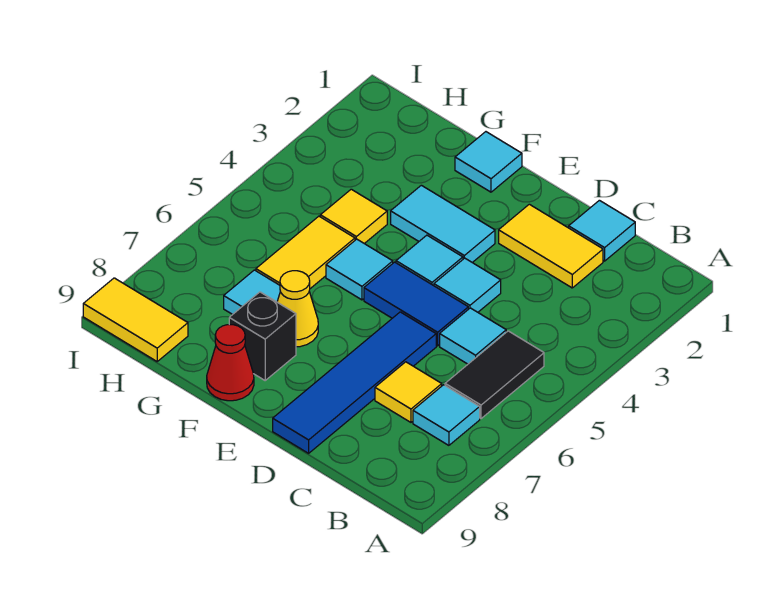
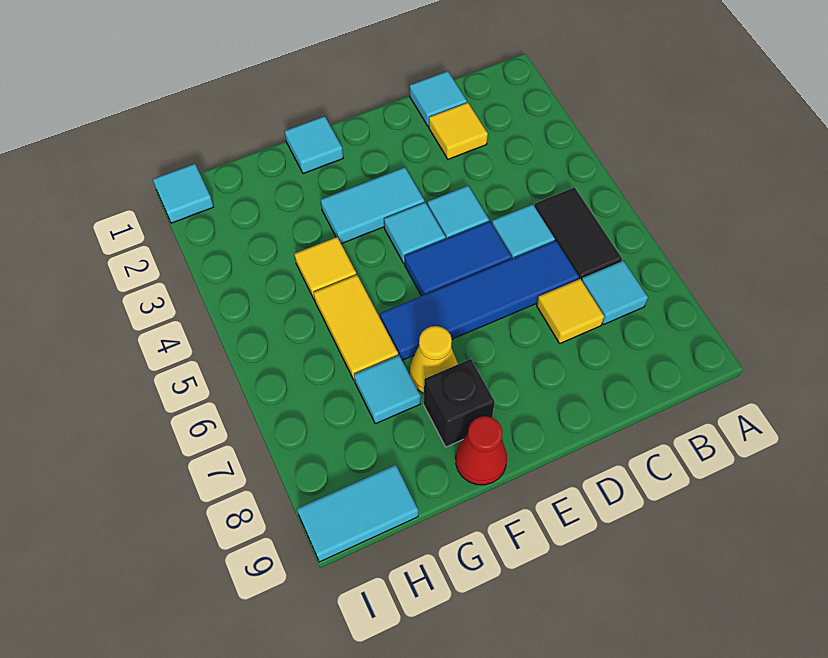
yellow 1x2 tile [499,204,603,288] -> yellow 1x1 tile [429,103,488,159]
blue 1x4 tile [273,312,436,453] -> blue 1x4 tile turned to [380,241,579,360]
cyan 1x1 tile [326,239,393,300] -> cyan 1x1 tile moved to [153,164,213,223]
yellow 1x2 tile [83,278,188,361] -> cyan 1x2 tile [297,465,418,562]

